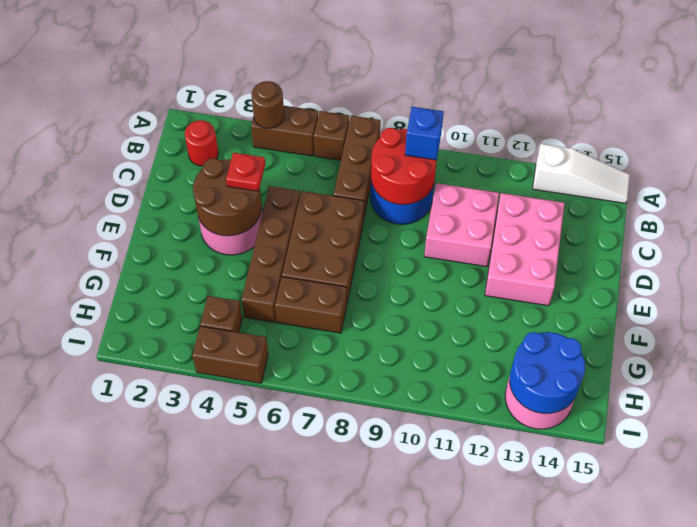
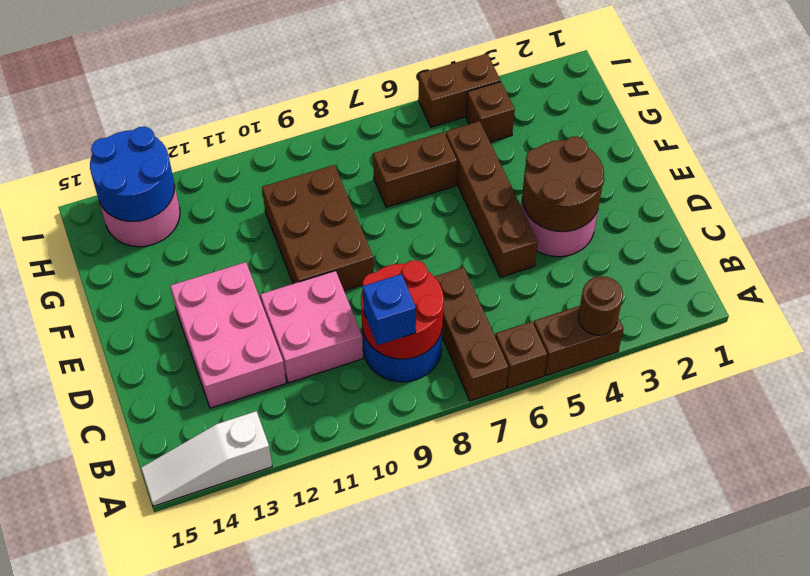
red 1x1 round brick [185,120,218,166] -> none
red 1x1 plate [226,153,265,191] -> none
brown 2x3 brick [282,191,364,302] -> brown 2x3 brick moved to [262,165,374,291]

